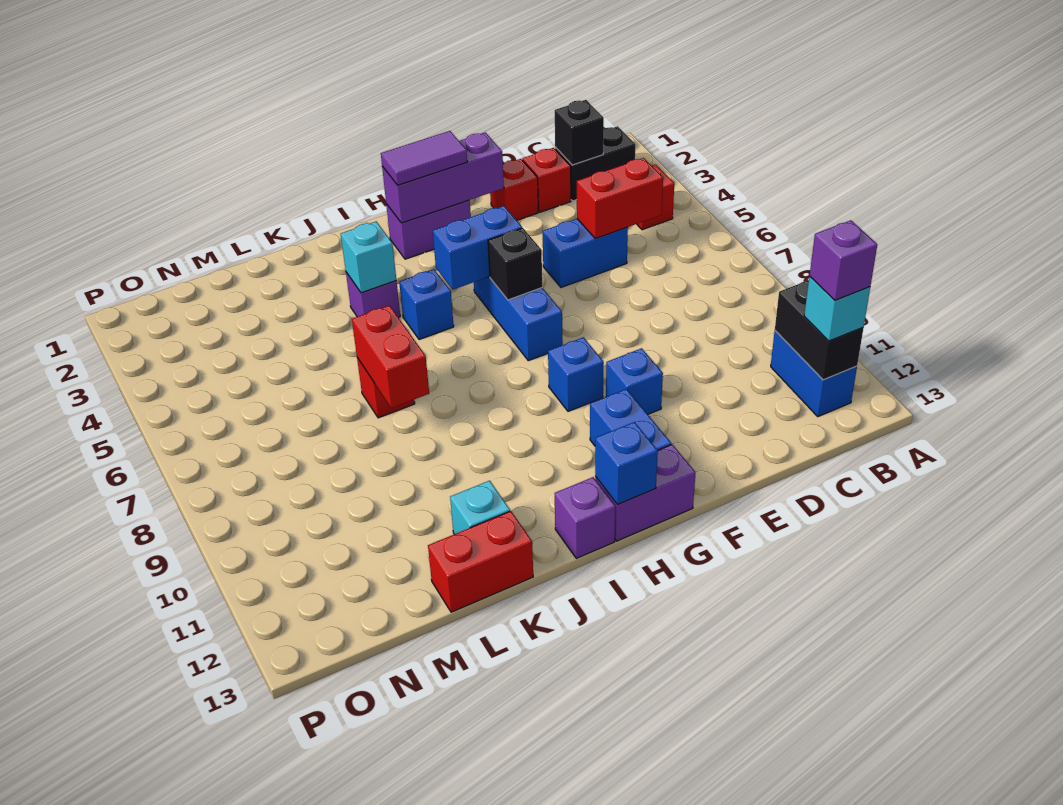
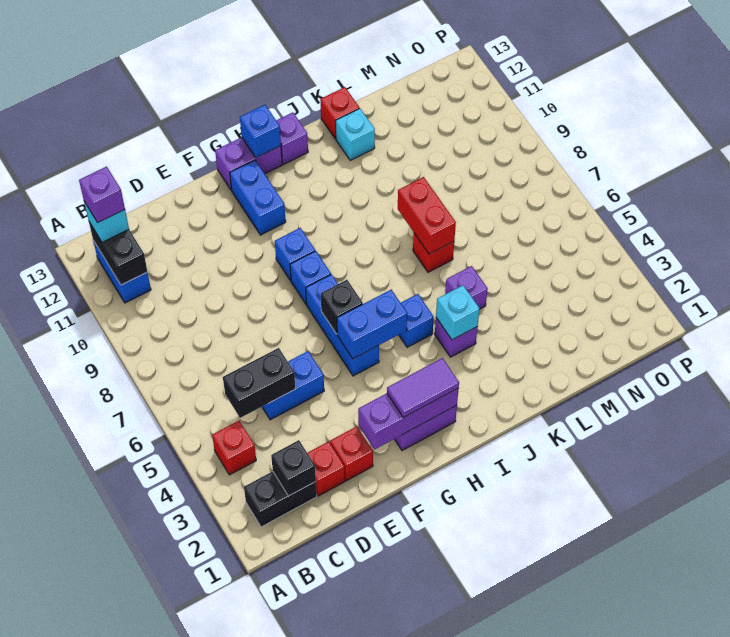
red 1x2 brick [577,158,663,239] -> black 1x2 brick [223,348,295,418]
blue 1x1 brick [606,348,663,414] -> blue 1x1 brick moved to [290,251,331,304]
none -> purple 1x1 brick [445,266,488,309]
red 1x2 brick [428,511,533,612] -> red 1x1 brick [320,87,359,139]

